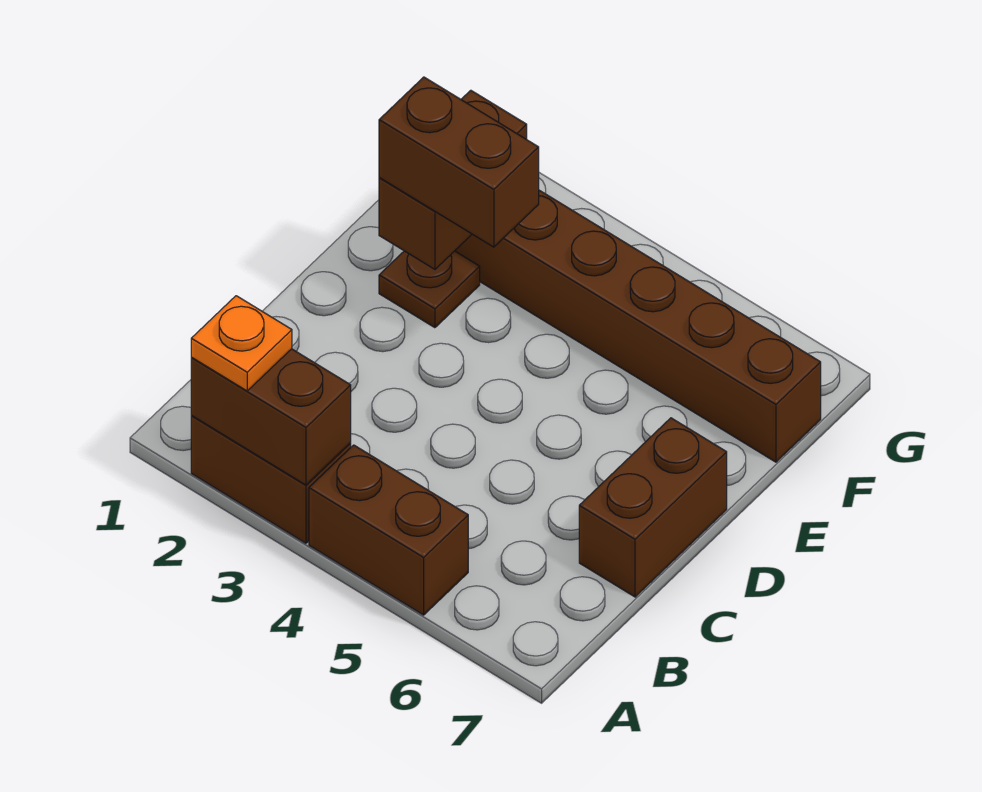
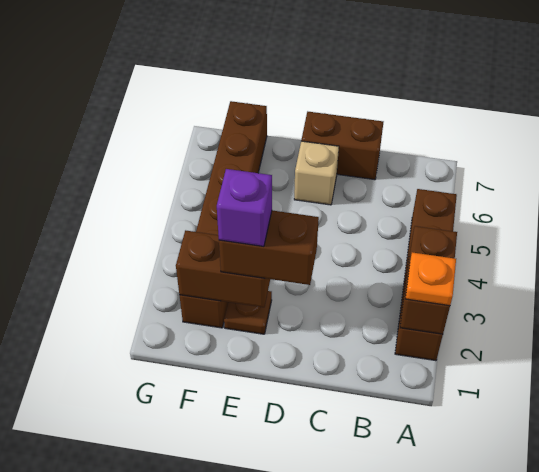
none -> tan 1x1 brick [294,141,339,205]
brown 1x2 brick [379,77,539,247] -> brown 1x2 brick turned to [219,210,319,285]
none -> purple 1x1 brick [217,169,272,247]

